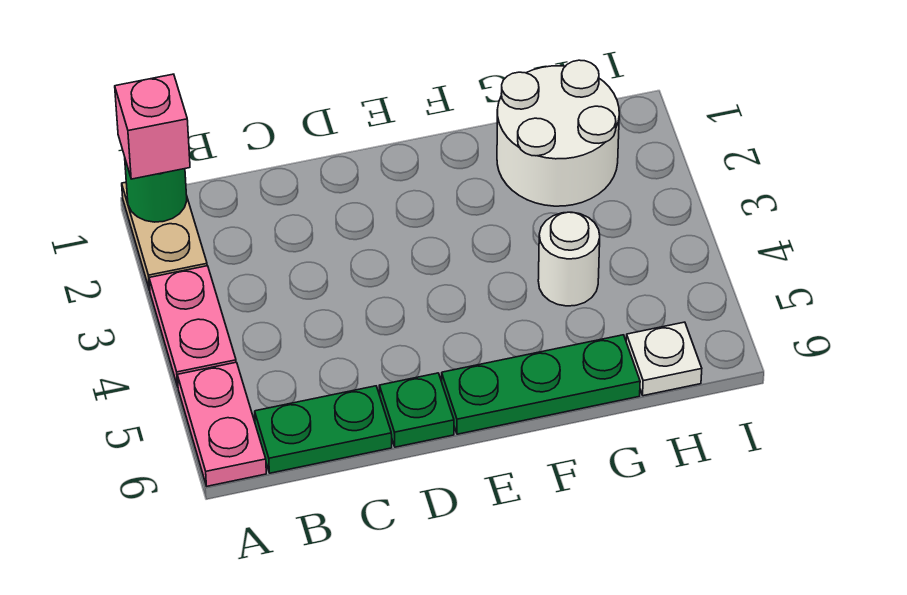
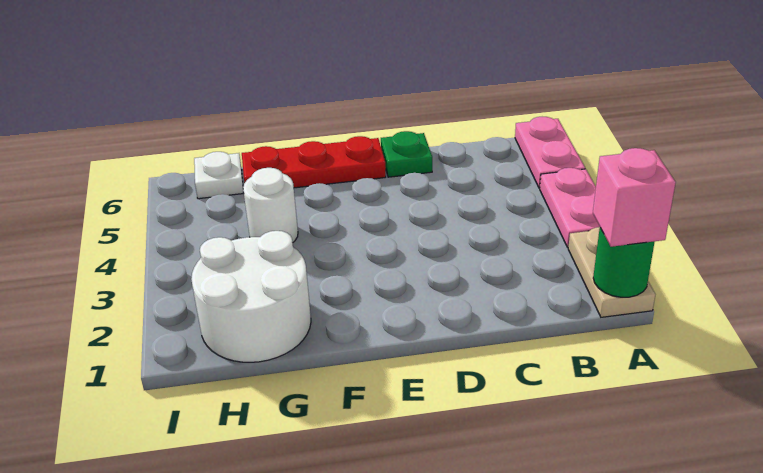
green 1x2 plate [255,386,392,473] -> none
green 1x3 plate [442,335,640,434] -> red 1x3 plate [242,136,386,188]

